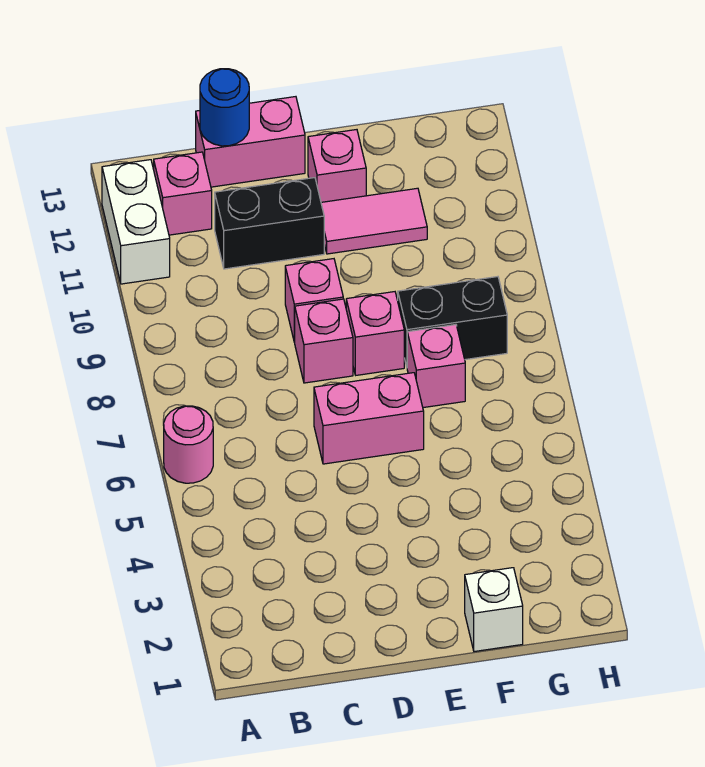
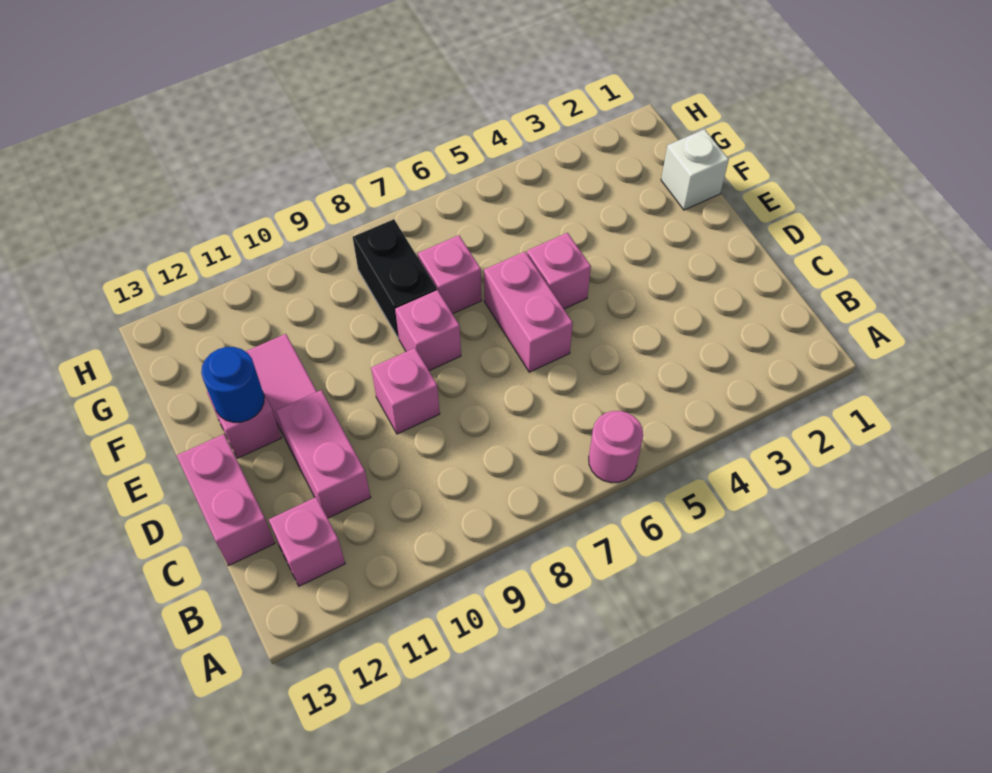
white 1x2 brick [102,160,170,284] -> none
black 1x2 brick [215,178,324,269] -> pink 1x2 brick [276,390,371,518]
blue 1x1 round brick [200,69,249,146] -> blue 1x1 round brick moved to [201,347,264,422]
pink 1x1 brick [295,299,353,383] -> pink 1x1 brick moved to [527,233,591,309]

